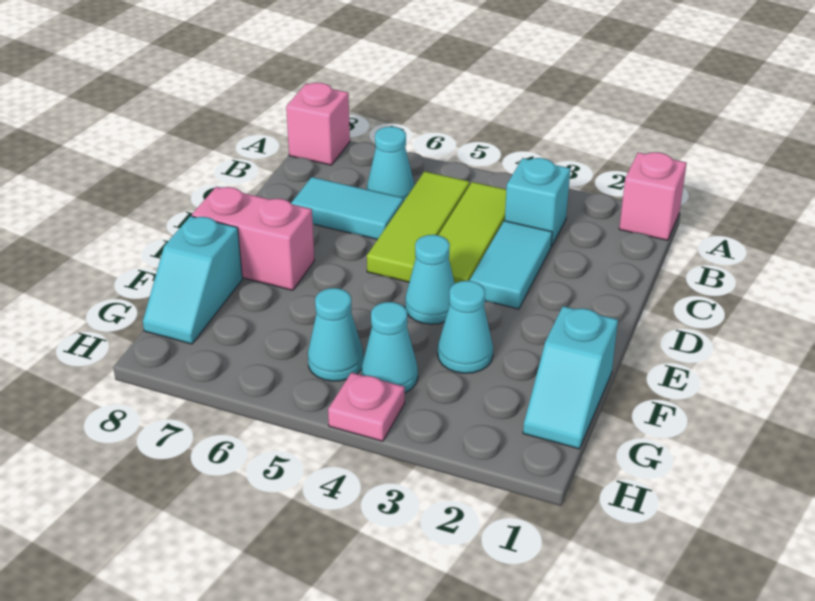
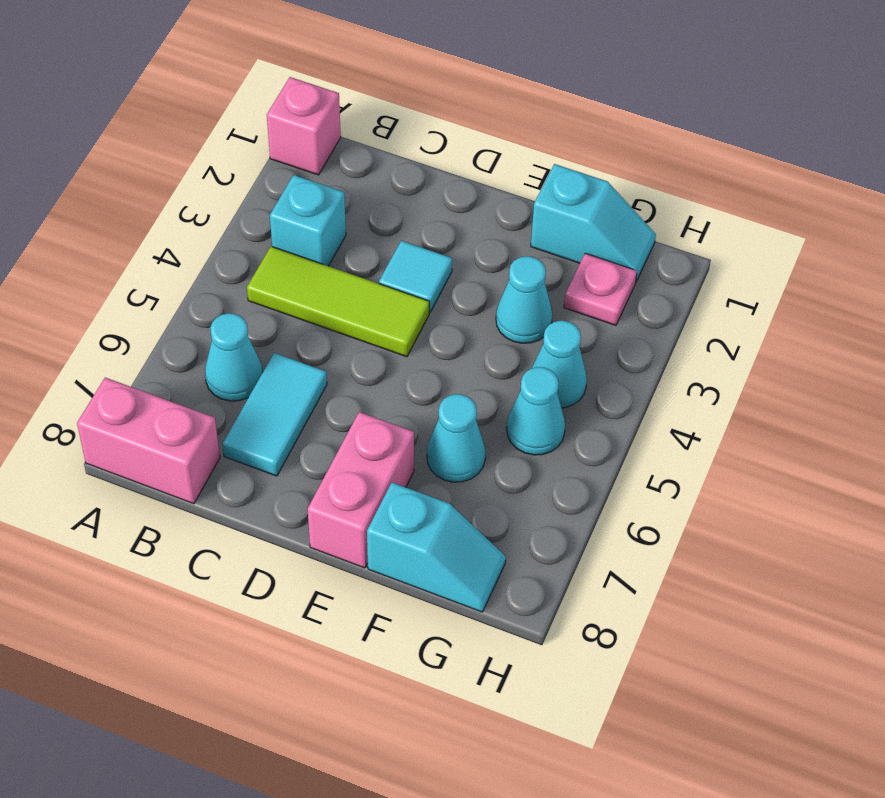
pink 1x1 brick [286,83,350,165] -> pink 1x2 brick [77,378,220,504]
lime 1x3 tile [367,171,470,282] -> none
cyan 1x2 tile [469,221,552,309] -> cyan 1x1 tile [379,241,452,312]
cyan 1x1 cone [405,235,455,324] -> cyan 1x1 cone moved to [427,394,486,482]
pink 1x1 plate [328,372,405,441] -> pink 1x1 plate moved to [564,253,637,325]

